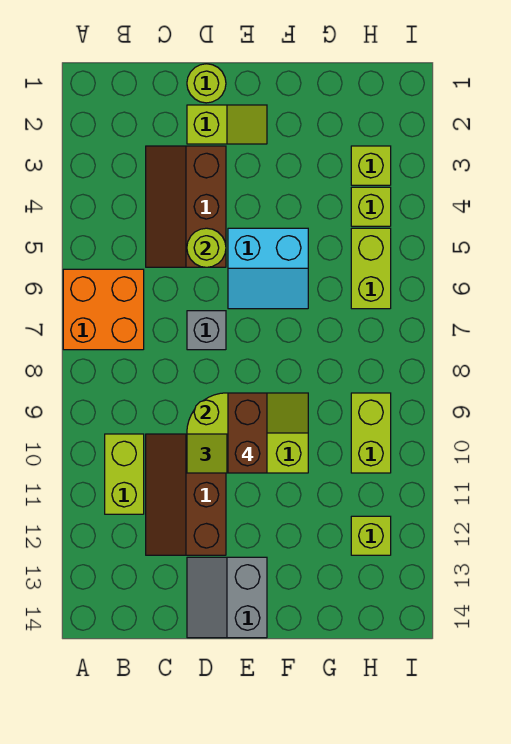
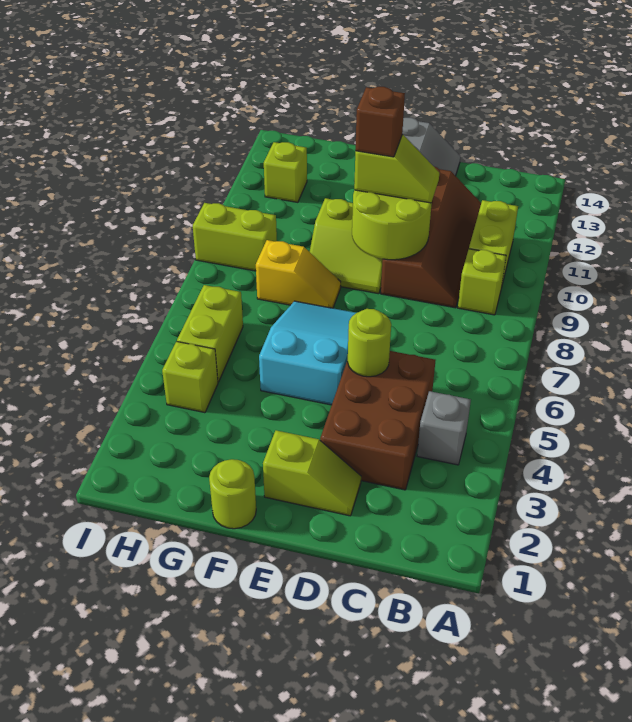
orange 2x2 brick [63,269,144,350] -> none
brown 2x3 slope [146,146,226,267] -> brown 2x3 brick [320,351,435,490]
brown 2x3 slope [146,434,226,555] -> brown 2x4 slope [381,167,481,308]
lime 1x1 round brick [187,64,226,103] -> lime 1x1 round brick moved to [209,459,256,529]
lime 1x2 slope [187,105,267,144] -> lime 1x2 slope turned to [263,430,361,516]
grey 1x1 brick [187,311,226,350] -> grey 1x1 brick moved to [417,391,471,465]
cyan 2x2 slope [228,228,308,309] -> cyan 2x3 slope [259,301,356,405]
brown 1x2 brick [228,393,267,473] -> brown 1x1 brick [355,87,405,157]
none -> yellow 1x2 slope [256,240,341,308]
lime 1x1 brick [351,146,391,185] -> lime 1x1 brick moved to [458,249,506,315]
lime 1x2 brick [351,393,391,473] -> lime 1x2 brick turned to [193,203,277,271]

